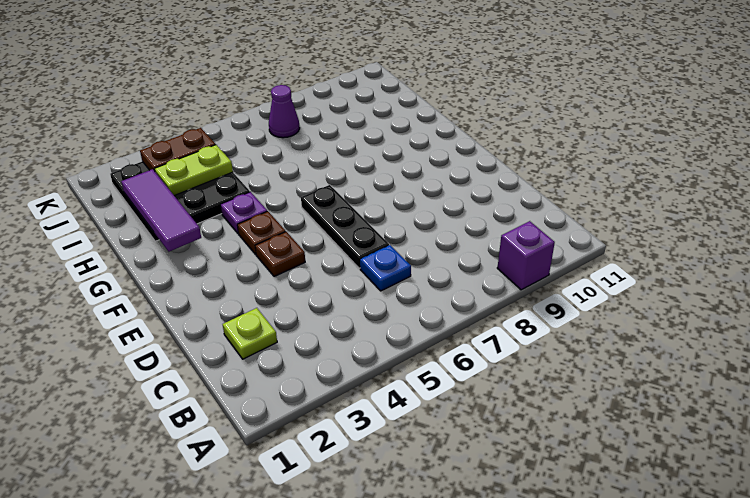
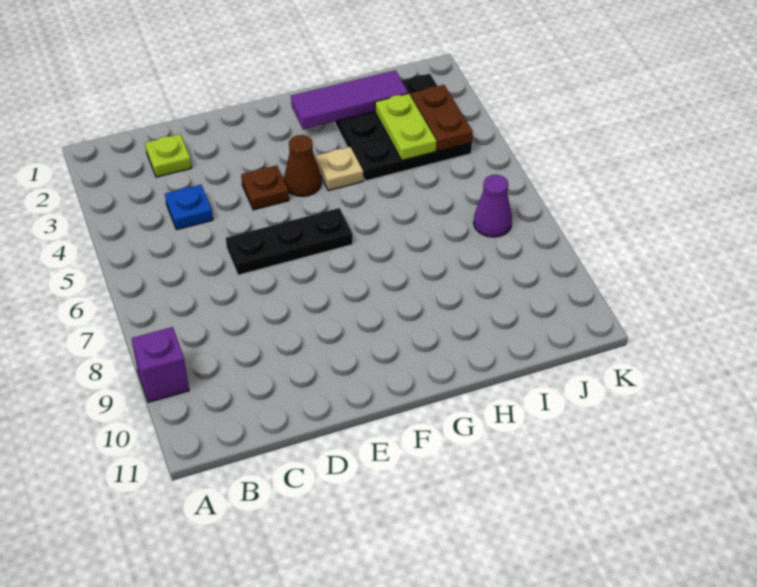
blue 1x1 plate [360,245,411,291] -> blue 1x1 plate moved to [165,185,213,230]
brown 1x1 plate [237,211,286,254] -> brown 1x1 cone [284,135,321,196]
purple 1x1 plate [220,192,267,234] -> tan 1x1 plate [316,147,363,191]

